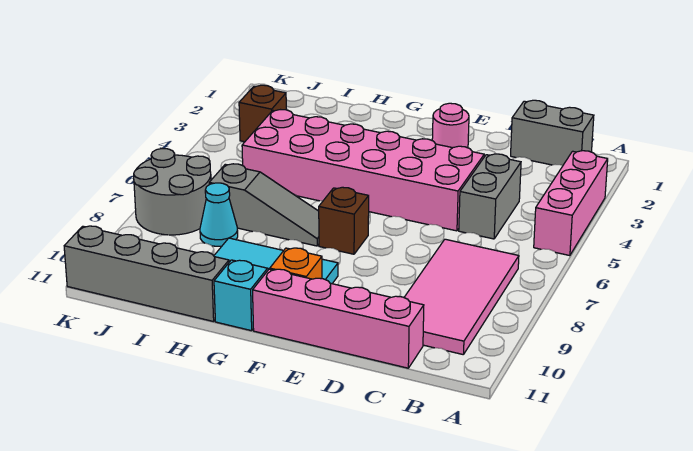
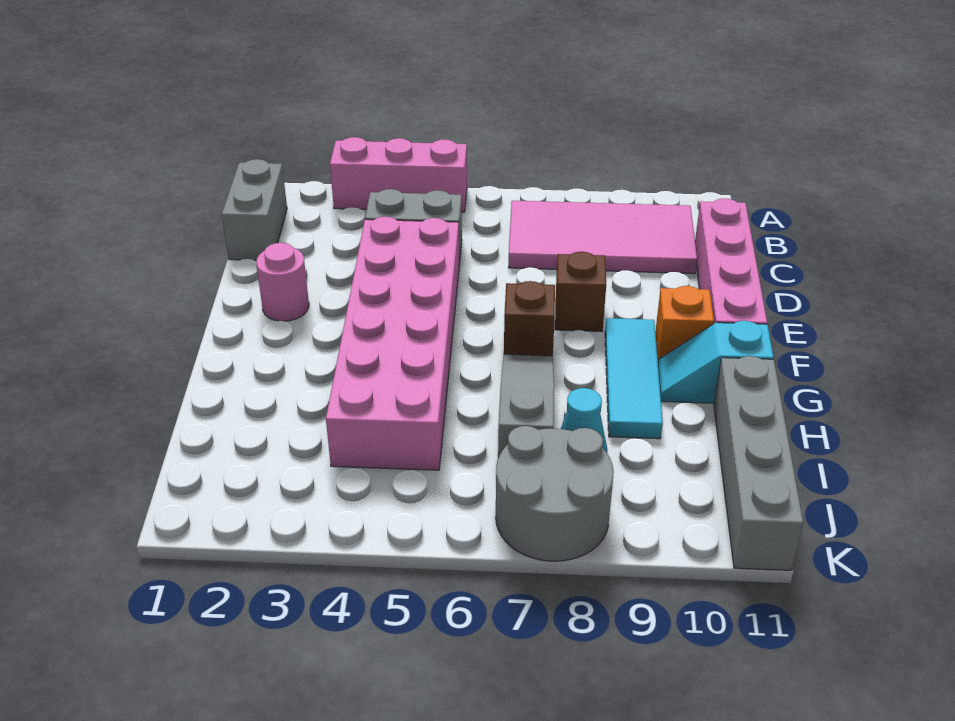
brown 1x1 brick [239,85,286,142] -> brown 1x1 brick moved to [555,252,606,331]

